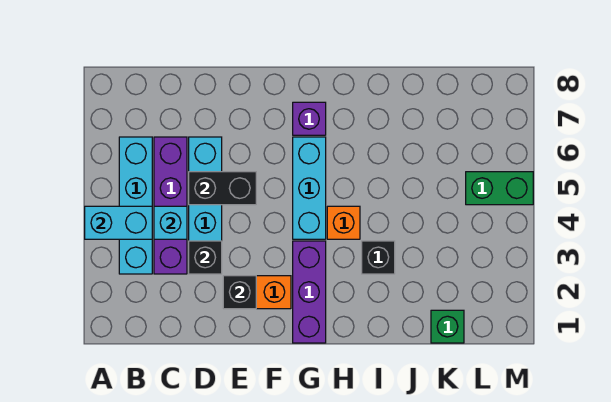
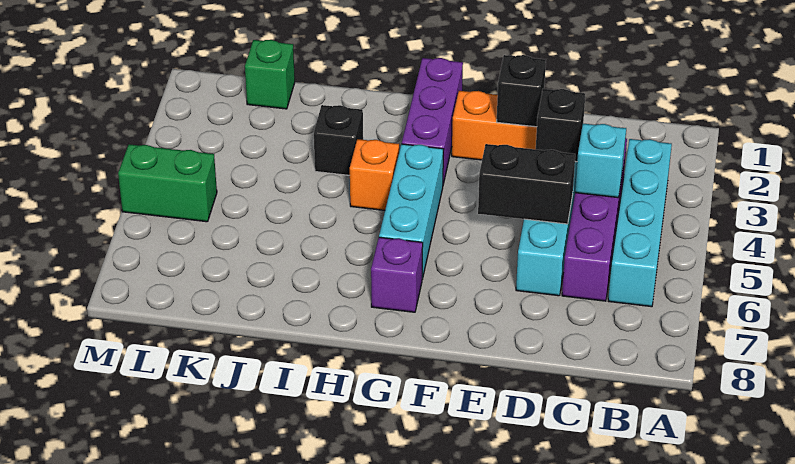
cyan 1x2 brick [85,206,152,239] -> none

